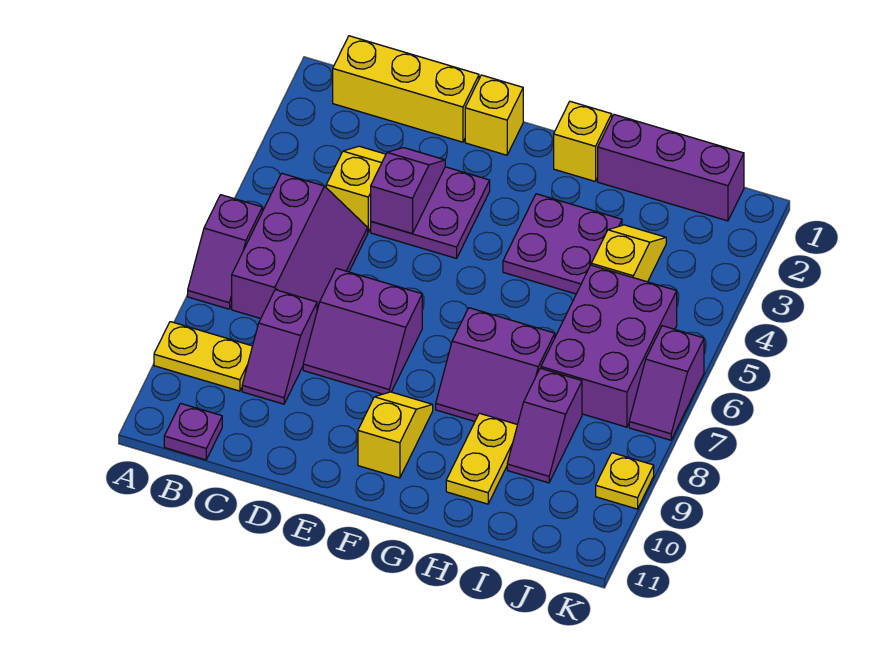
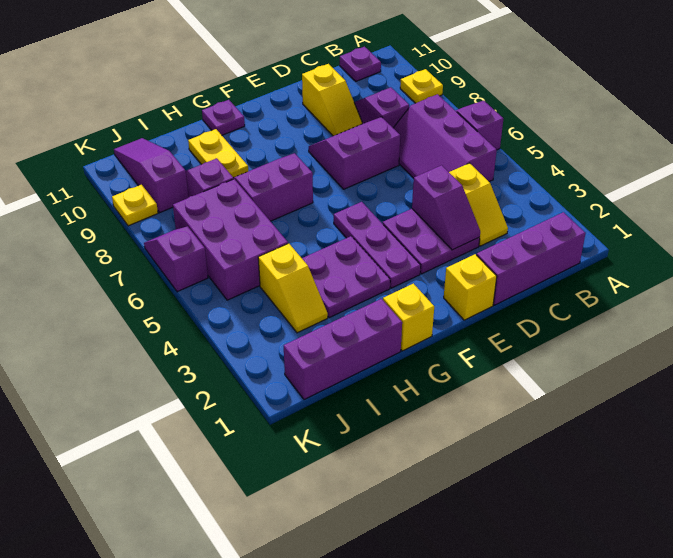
yellow 1x2 plate [154,322,252,391] -> yellow 1x1 plate [400,69,443,103]
yellow 1x3 brick [333,36,479,142] -> purple 1x3 brick [477,212,586,305]
none -> purple 1x3 plate [334,202,421,288]
yellow 1x2 slope [358,392,433,478] -> yellow 1x2 slope moved to [302,64,362,136]
none -> purple 1x1 plate [202,100,245,135]
none -> purple 1x3 slope [114,138,189,213]

